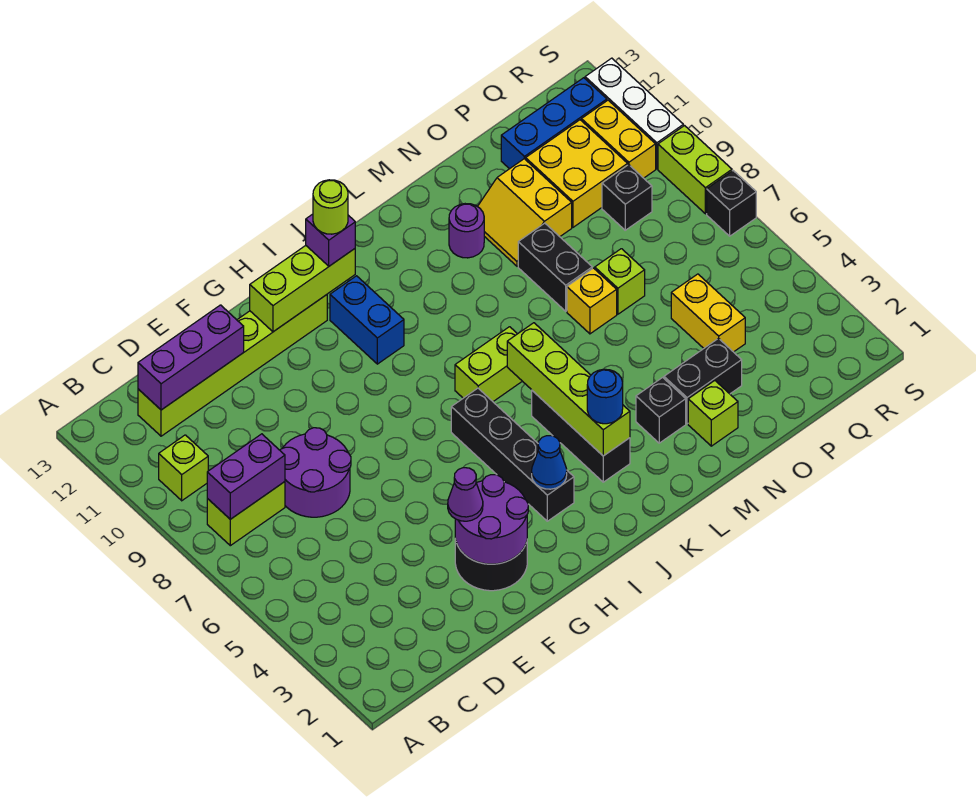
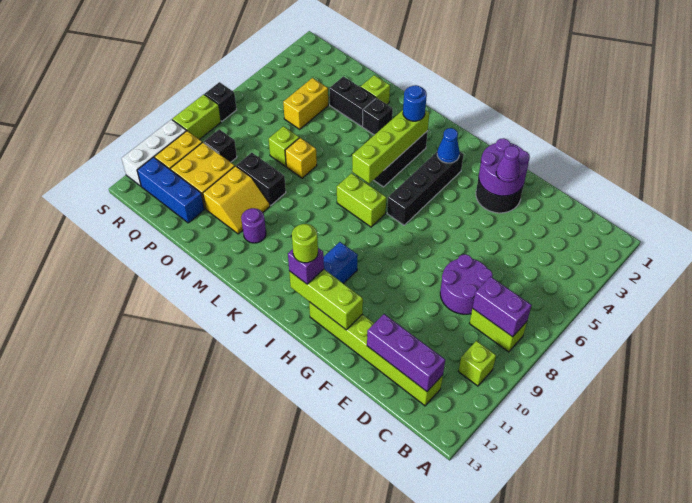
black 1x2 brick [518,223,592,311] -> black 1x2 brick turned to [236,153,286,205]

